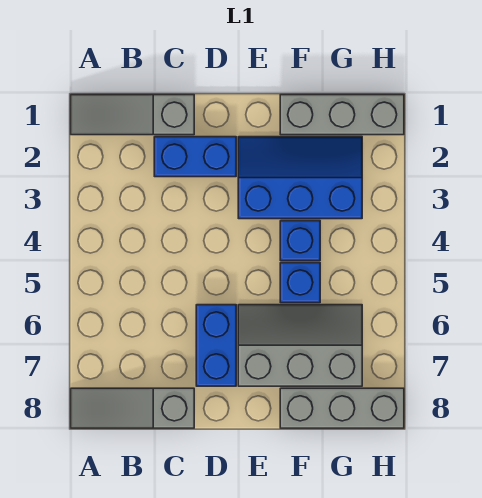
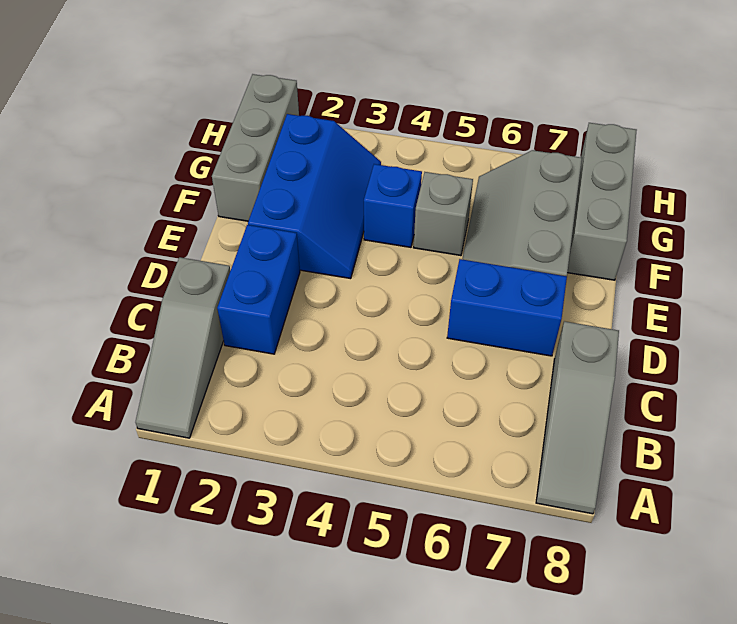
blue 2x3 slope [238,137,362,219] -> blue 2x3 slope turned to [248,114,381,279]
blue 1x1 brick [280,263,320,303] -> grey 1x1 brick [414,172,473,256]

